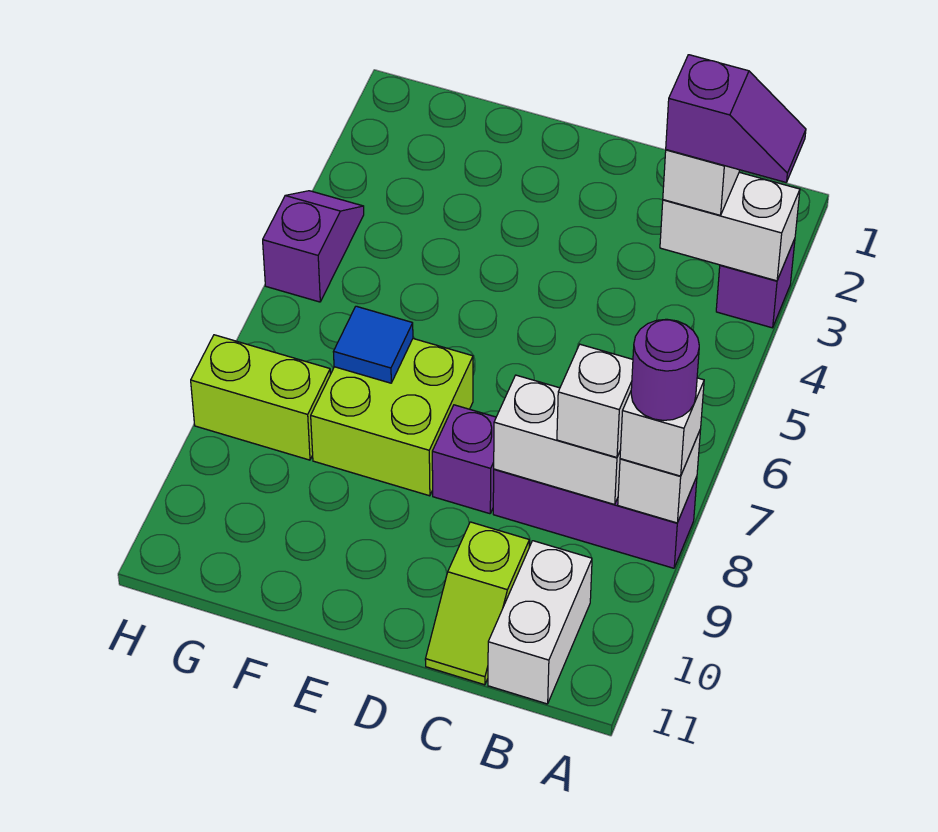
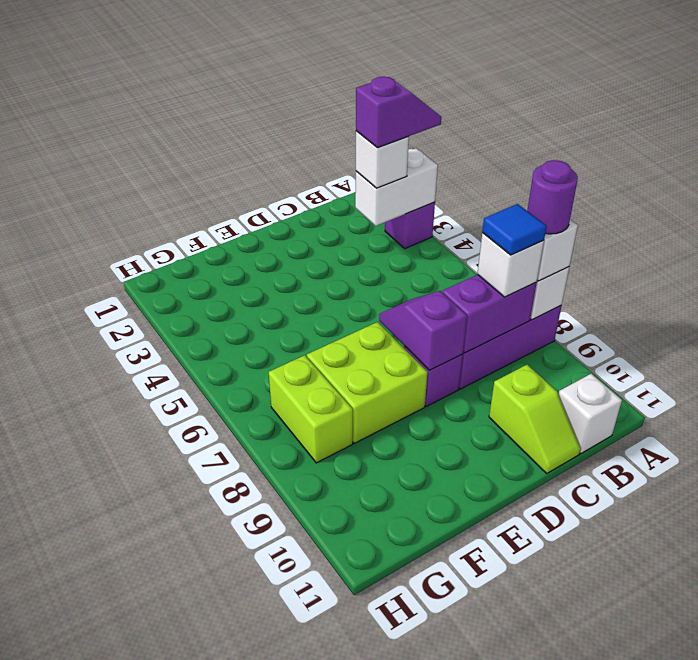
white 1x2 brick [494,375,620,504] -> purple 1x2 brick [442,275,537,353]
white 1x2 brick [488,541,592,704] -> white 1x1 brick [558,374,622,454]
blue 1x1 tile [333,306,413,383] -> blue 1x1 tile moved to [482,204,547,255]
lime 1x2 brick [191,335,330,460] -> lime 1x2 brick turned to [269,355,353,463]
purple 1x2 slope [263,191,364,302] -> purple 1x2 slope moved to [379,291,467,370]

